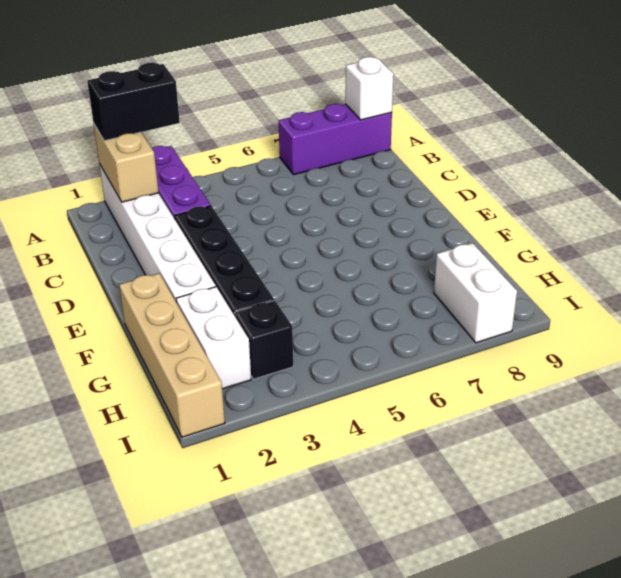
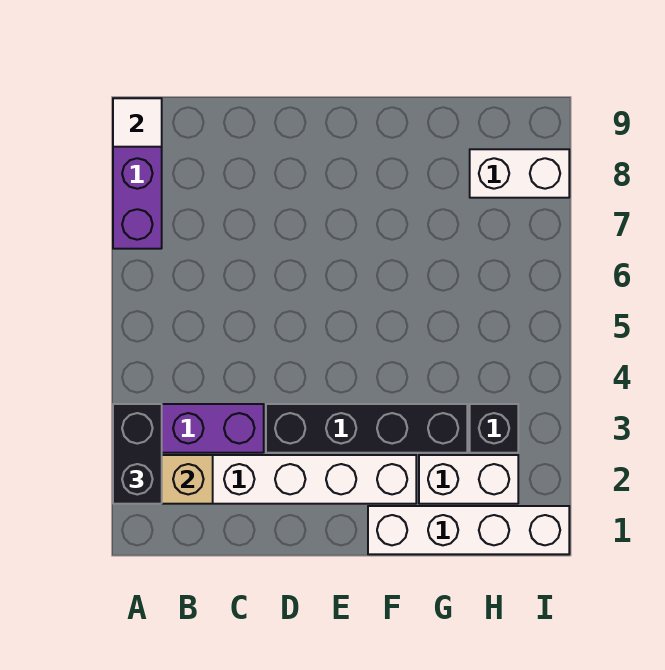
white 1x1 brick [345,57,394,120] -> white 1x1 tile [113,98,162,147]
tan 1x4 brick [119,273,225,437] -> white 1x4 brick [368,506,569,554]

